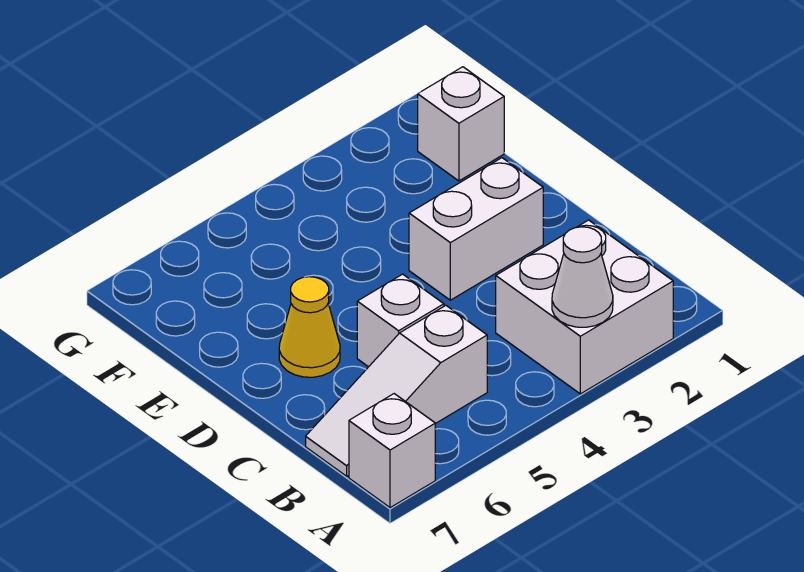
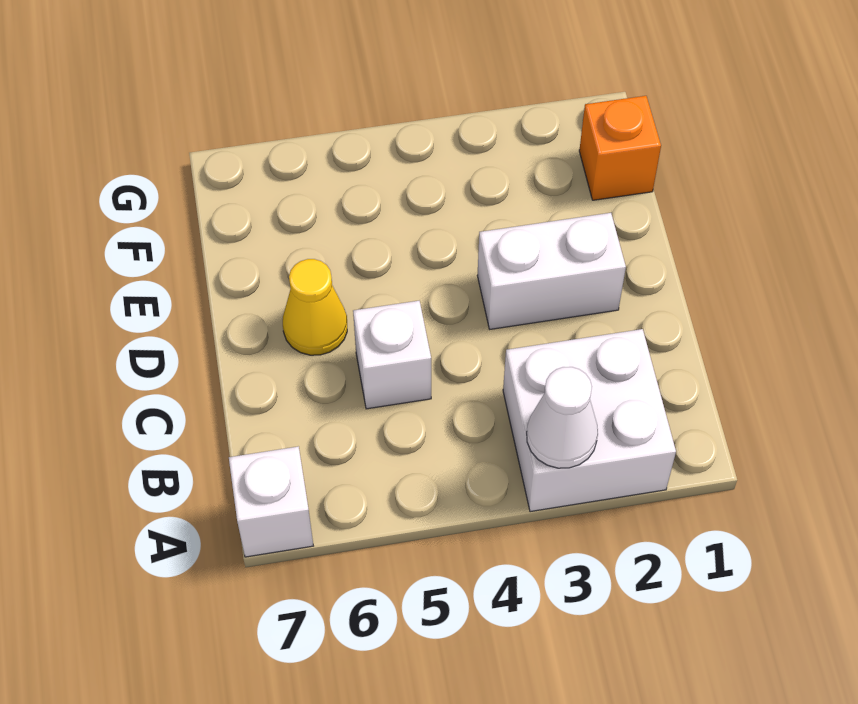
white 1x3 slope [306,306,487,476] -> none
white 1x1 brick [418,67,504,181] -> orange 1x1 brick [579,96,661,200]

